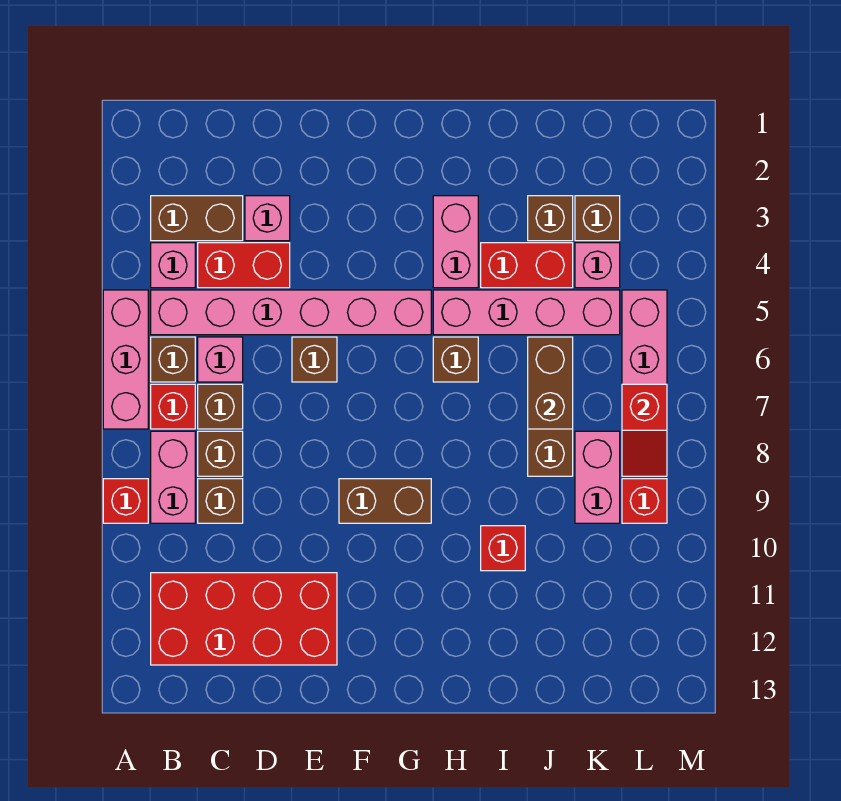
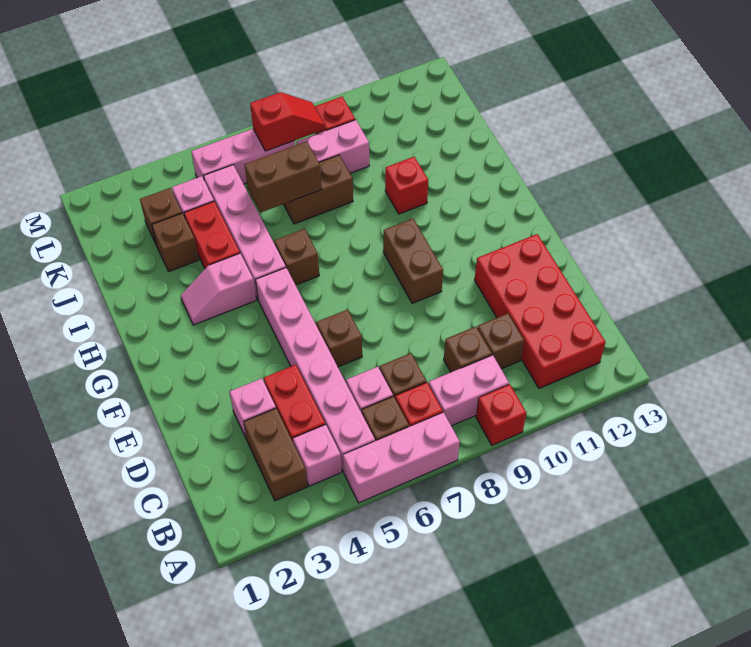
brown 1x1 brick [198,431,243,476] -> brown 1x1 brick moved to [478,313,524,369]
pink 1x2 brick [433,196,478,288] -> pink 1x2 slope [181,253,256,325]

